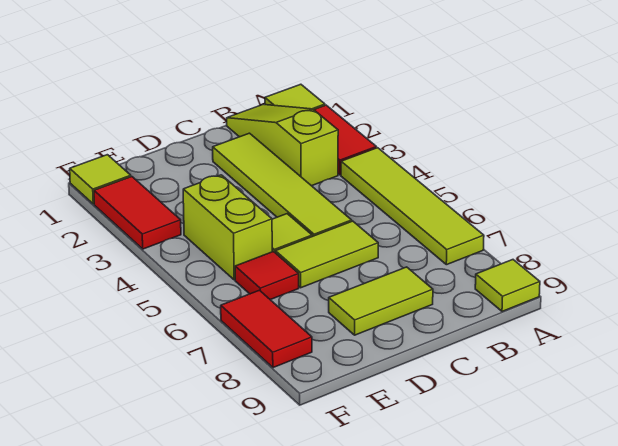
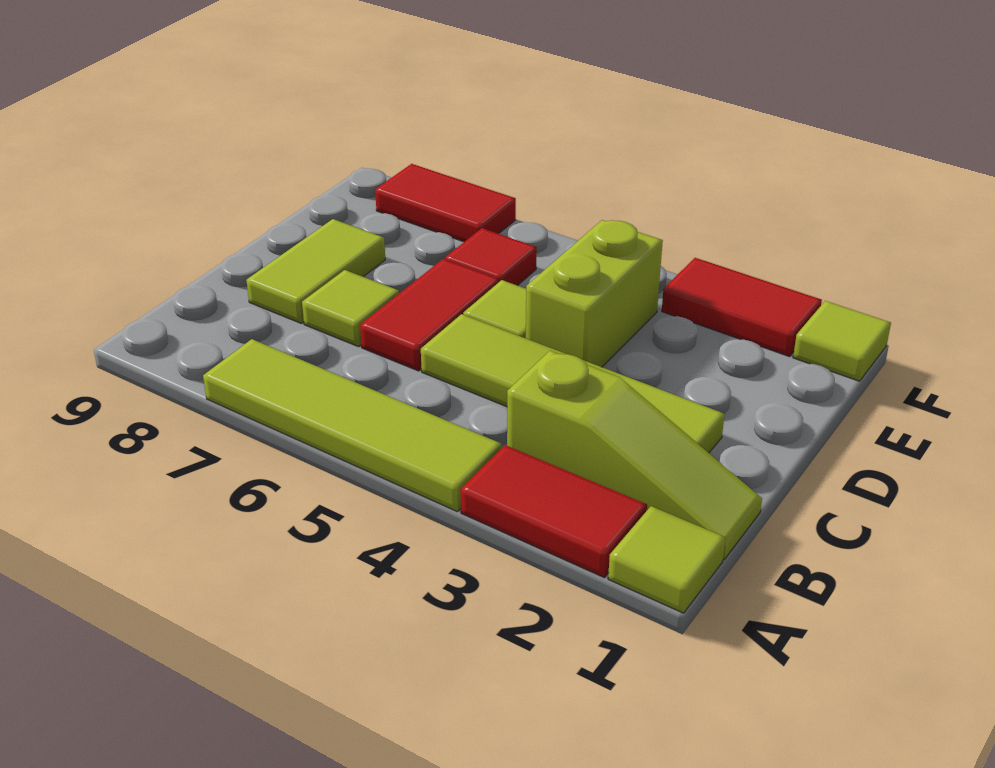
lime 1x1 tile [475,260,540,311] -> lime 1x1 tile moved to [302,270,399,347]
lime 1x2 tile [275,221,378,288] -> red 1x2 tile [360,259,499,371]
lime 1x2 brick [183,175,272,280] -> lime 1x2 brick turned to [526,220,663,367]

